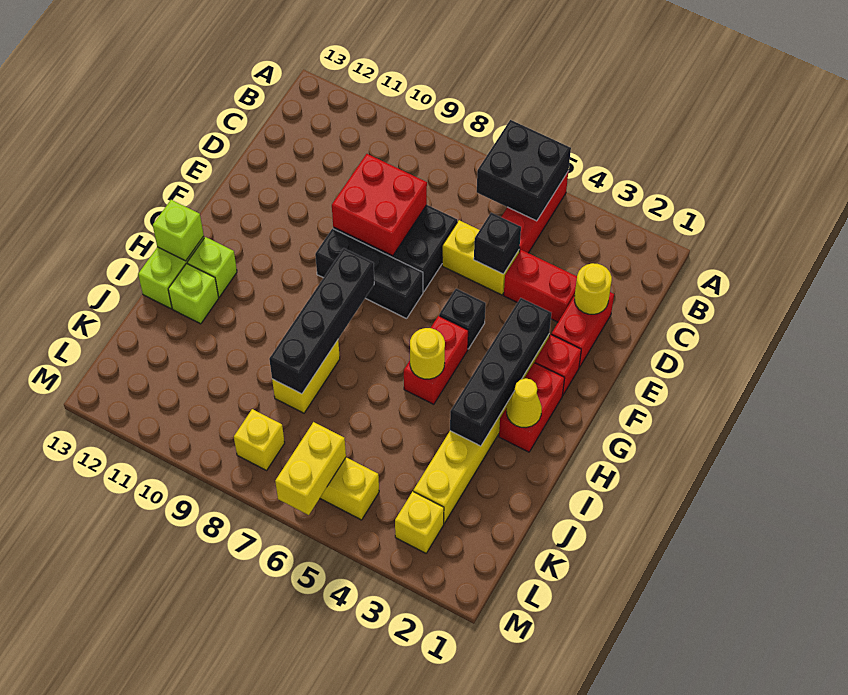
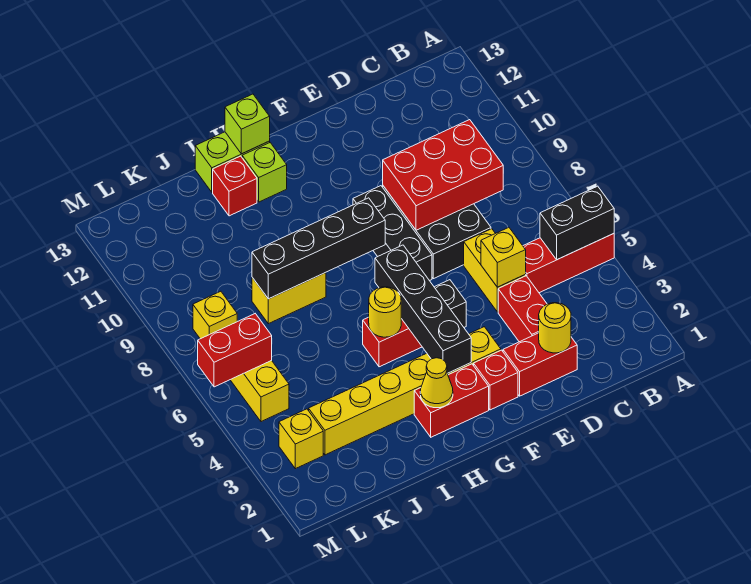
black 2x2 brick [477,120,571,221] -> black 1x2 brick [540,186,614,260]
black 1x1 brick [474,213,521,274] -> yellow 1x1 brick [481,228,526,287]
red 2x2 brick [332,154,427,256] -> red 2x3 brick [383,120,503,230]
black 1x4 brick [450,298,551,446] -> black 1x4 brick turned to [375,245,471,373]
lime 1x1 brick [168,264,219,324] -> red 1x1 brick [213,156,257,216]
yellow 1x2 brick [275,422,346,515] -> red 1x2 brick [198,314,272,387]

